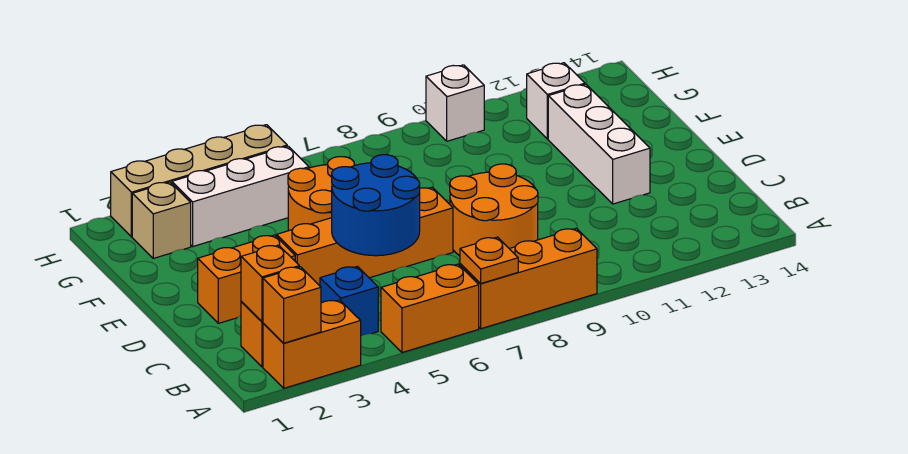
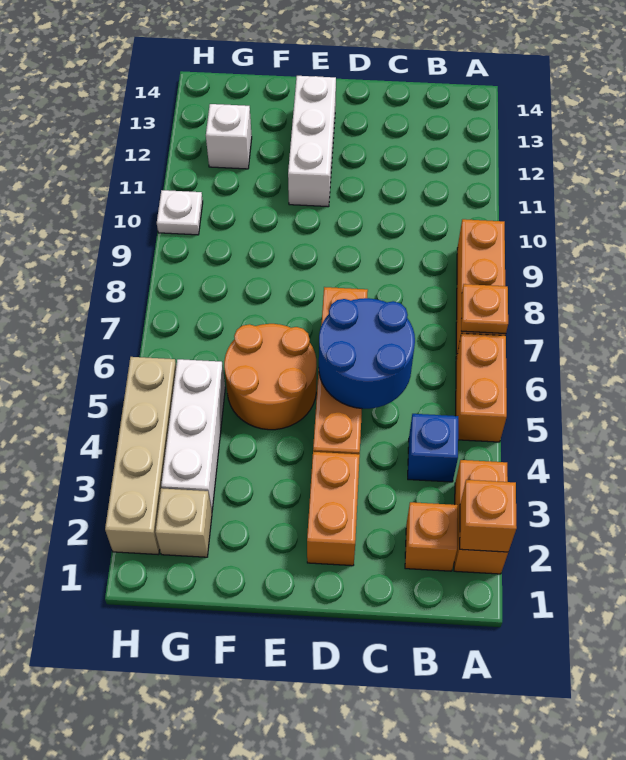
orange 1x1 brick [241,245,299,322] -> none
orange 2x2 round brick [450,164,538,256] -> none
white 1x3 brick [548,84,650,204] -> white 1x3 brick turned to [288,76,336,207]
white 1x1 brick [426,65,484,141] -> white 1x1 plate [157,190,203,235]

